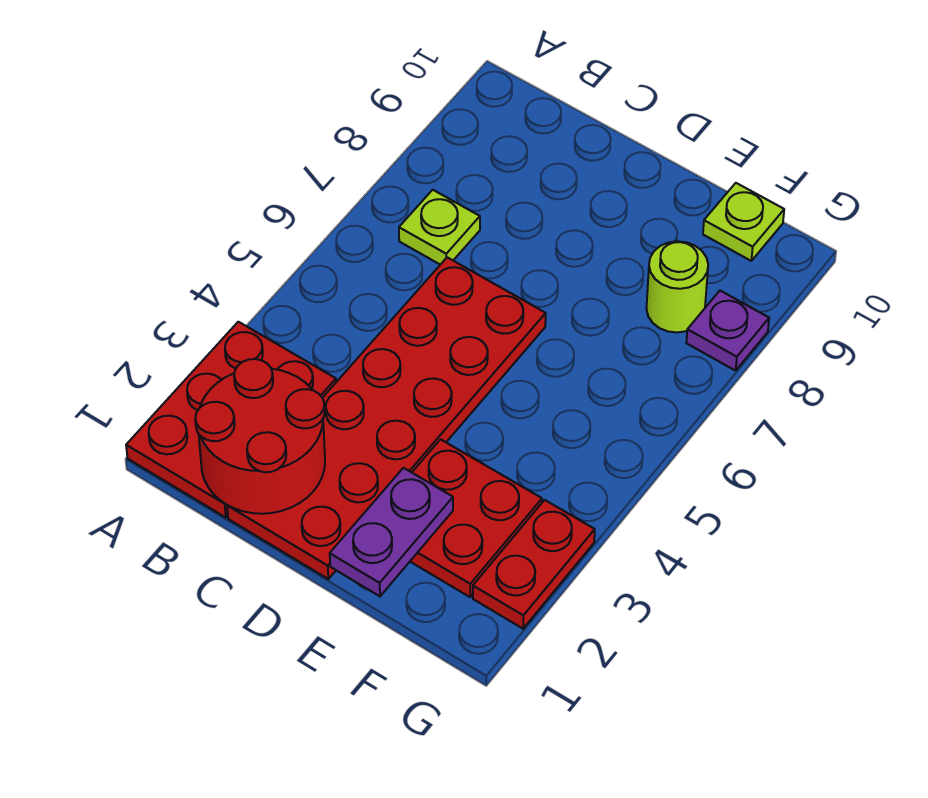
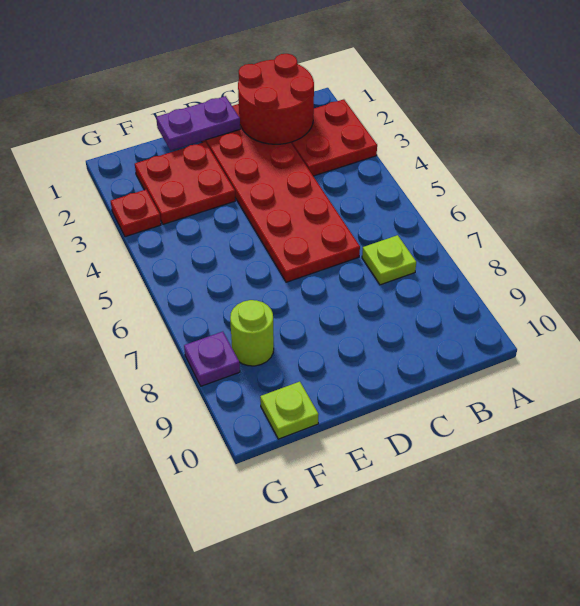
red 2x3 plate [126,322,336,517] -> red 2x2 plate [291,99,377,176]
purple 1x2 plate [330,468,453,596] -> purple 1x2 plate turned to [156,96,240,150]
red 1x2 plate [473,500,595,629] -> red 1x1 plate [111,190,161,237]

